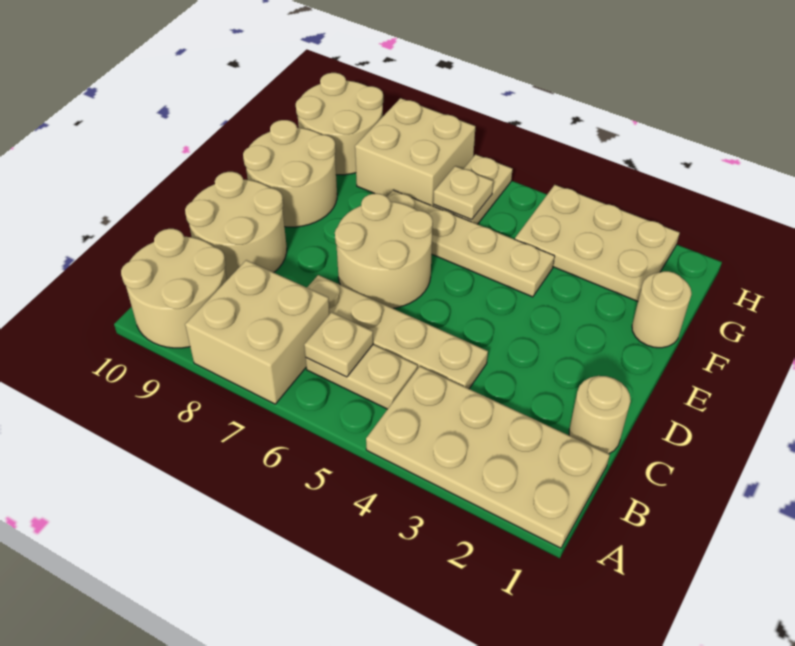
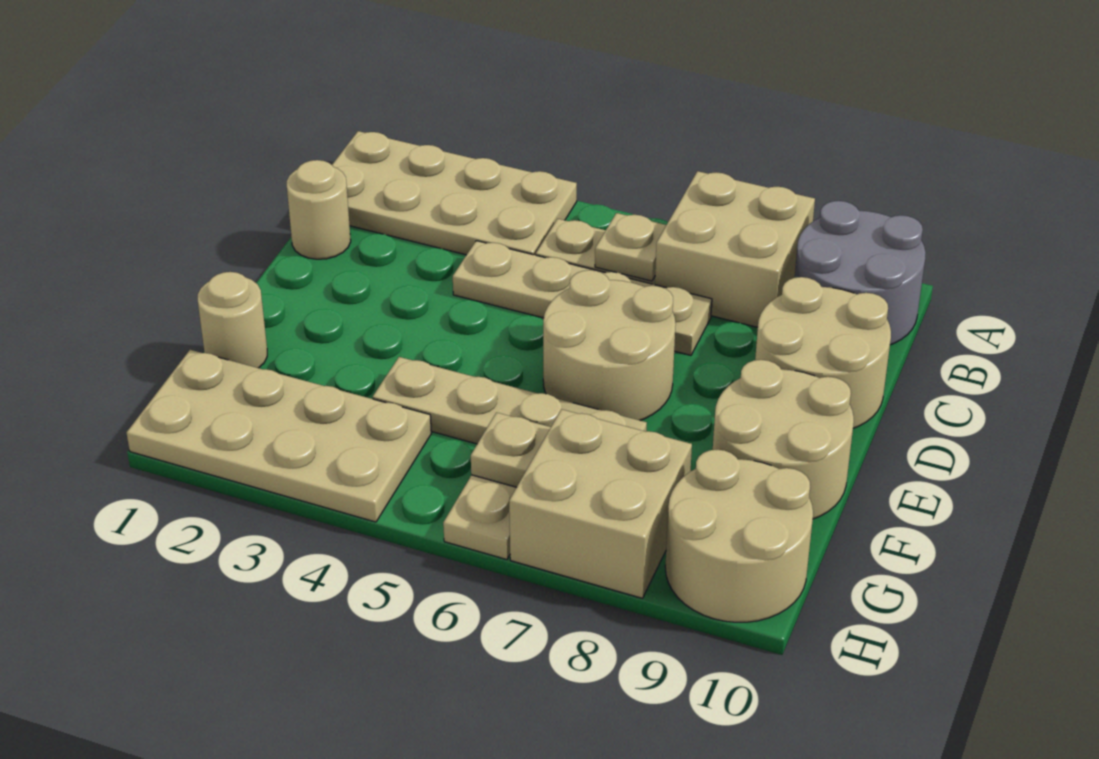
tan 2x2 round brick [121,229,227,348] -> grey 2x2 round brick [795,201,926,345]
tan 2x3 plate [515,185,680,301] -> tan 2x4 plate [126,350,431,522]

